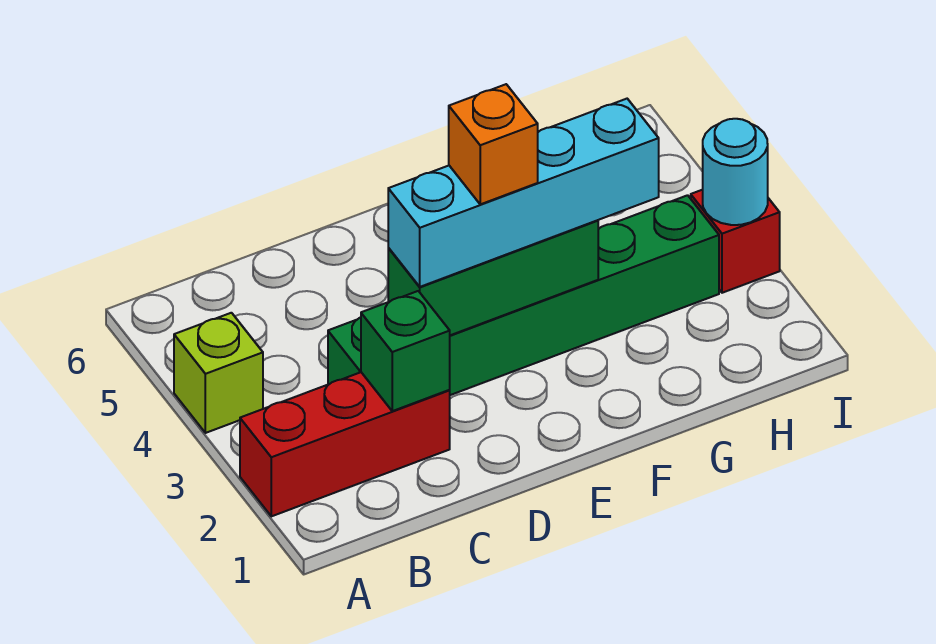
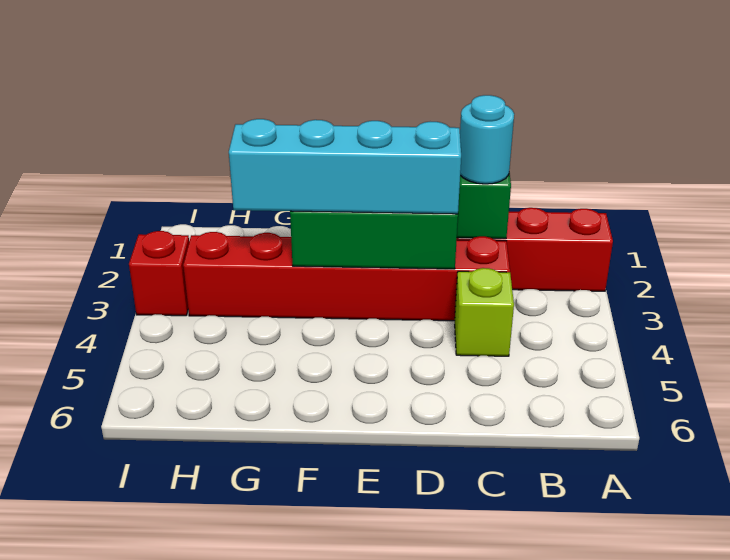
lime 1x1 brick [174,313,263,433] -> lime 1x1 brick moved to [455,268,514,356]
green 1x6 brick [328,195,719,395] -> red 1x6 brick [183,232,510,321]
orange 1x1 brick [449,84,538,204] -> none
cyan 1x1 round brick [703,119,768,225] -> cyan 1x1 round brick moved to [460,95,514,184]

